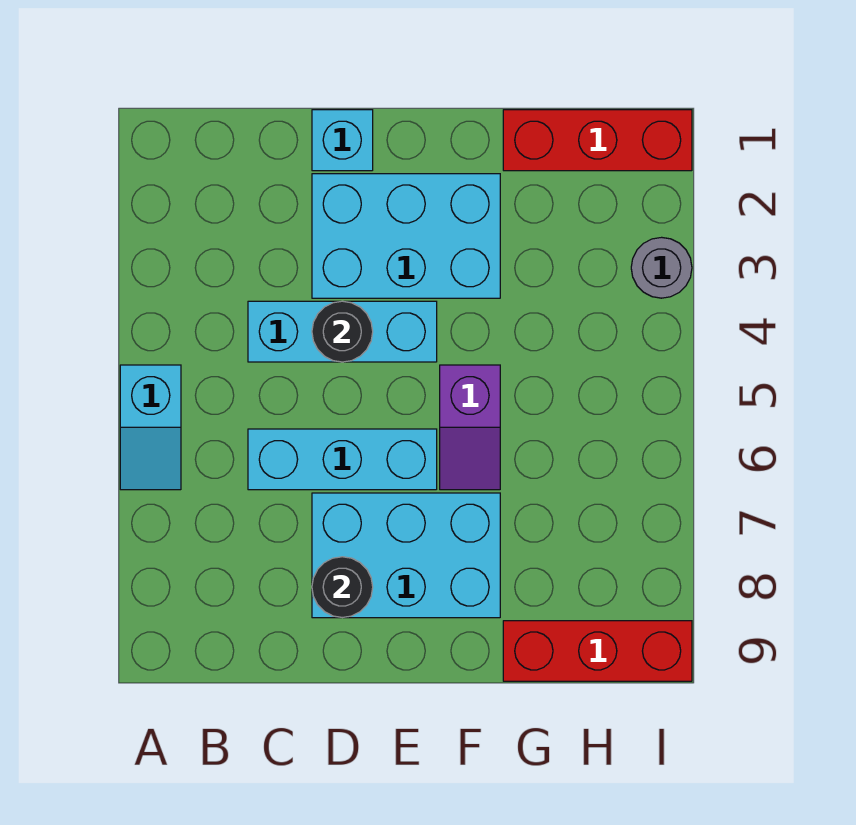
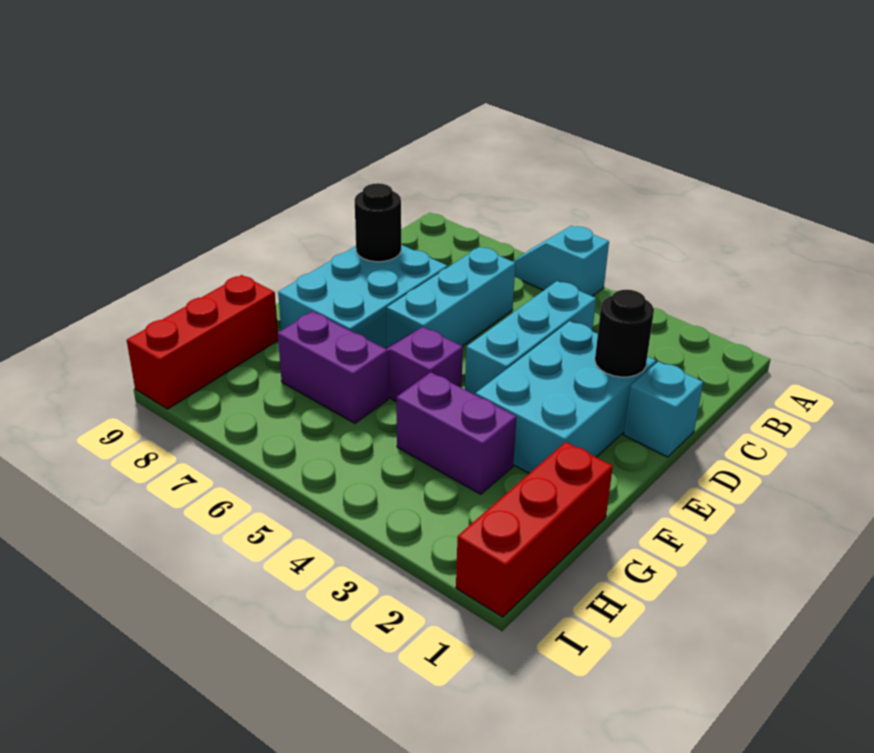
black 1x1 round brick [312,301,373,362] -> black 1x1 round brick moved to [595,290,654,377]
none -> purple 1x2 brick [397,372,516,494]
none -> purple 1x2 brick [278,311,388,423]
grey 1x1 round brick [631,237,692,298] -> none

